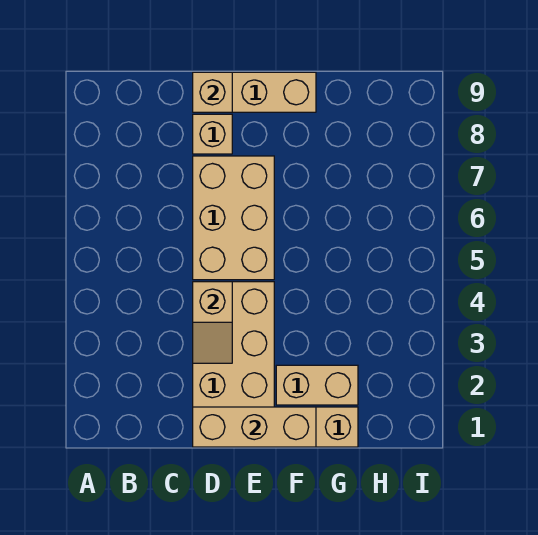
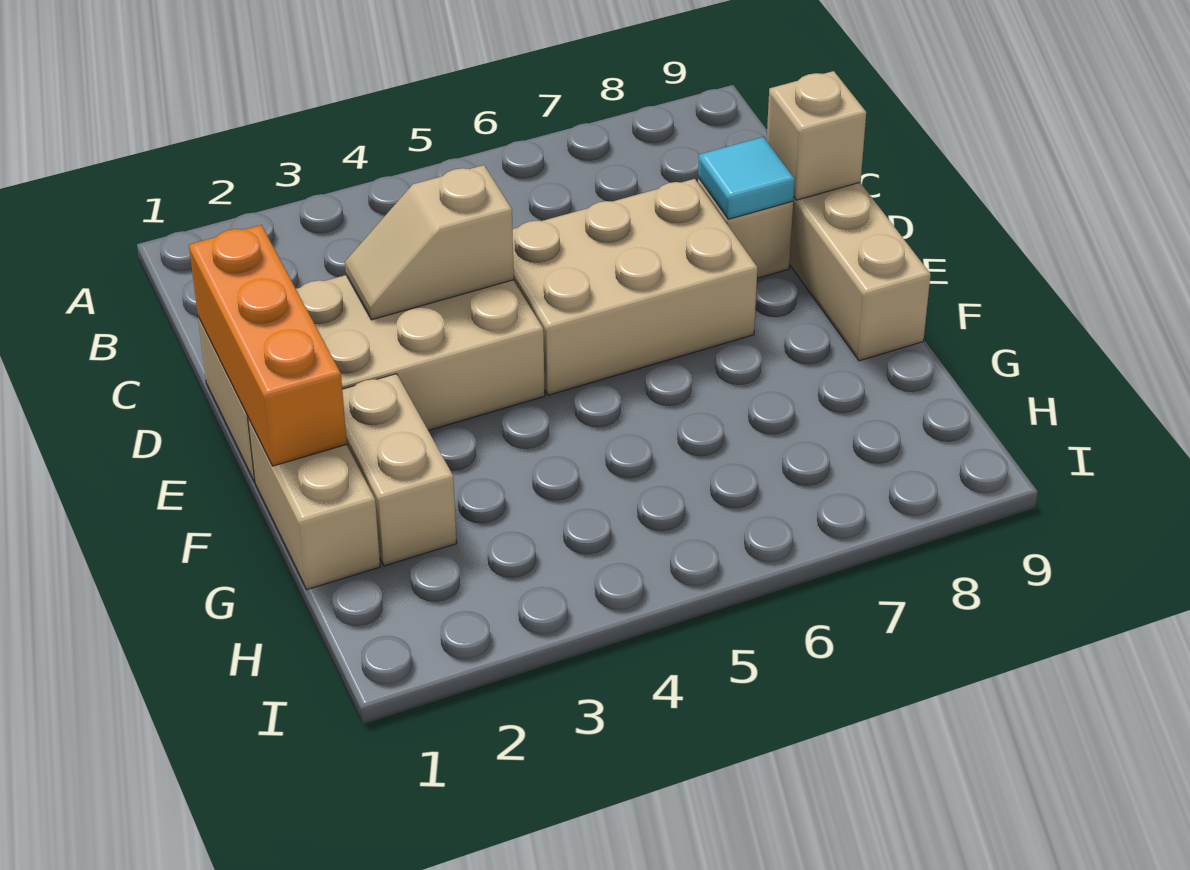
tan 1x3 brick [193,407,316,447] -> orange 1x3 brick [189,225,347,466]
none -> cyan 1x1 tile [698,137,795,219]

